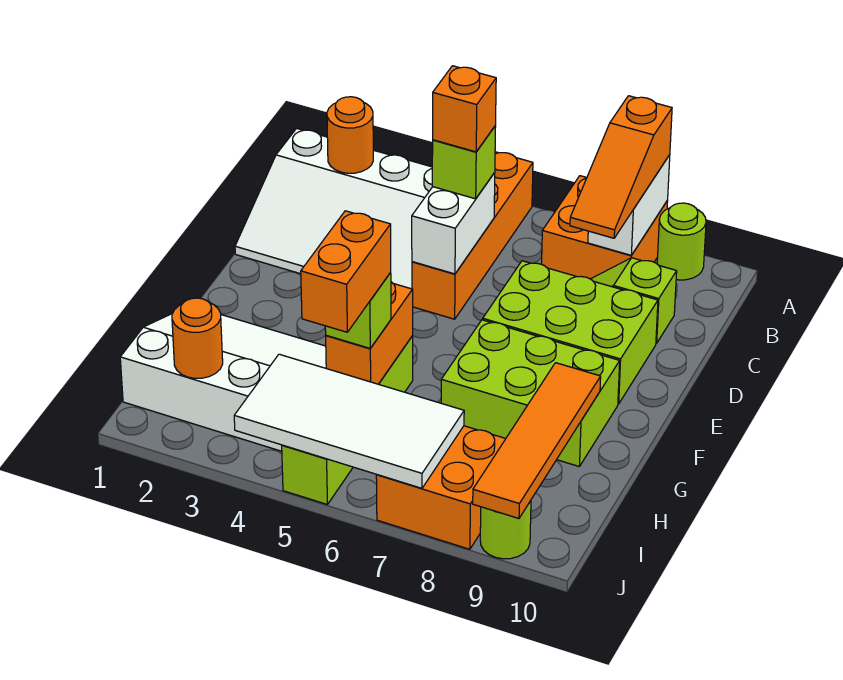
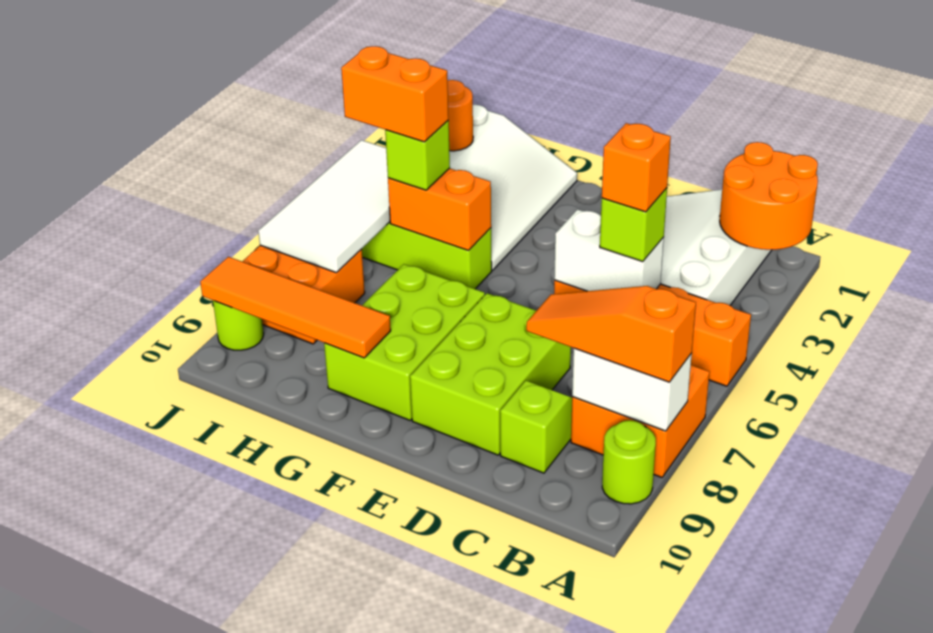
orange 1x1 round brick [327,97,373,173] -> orange 2x2 round brick [720,142,818,250]

